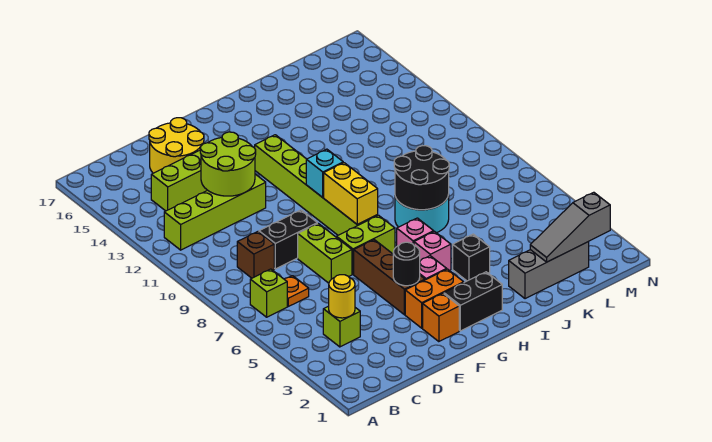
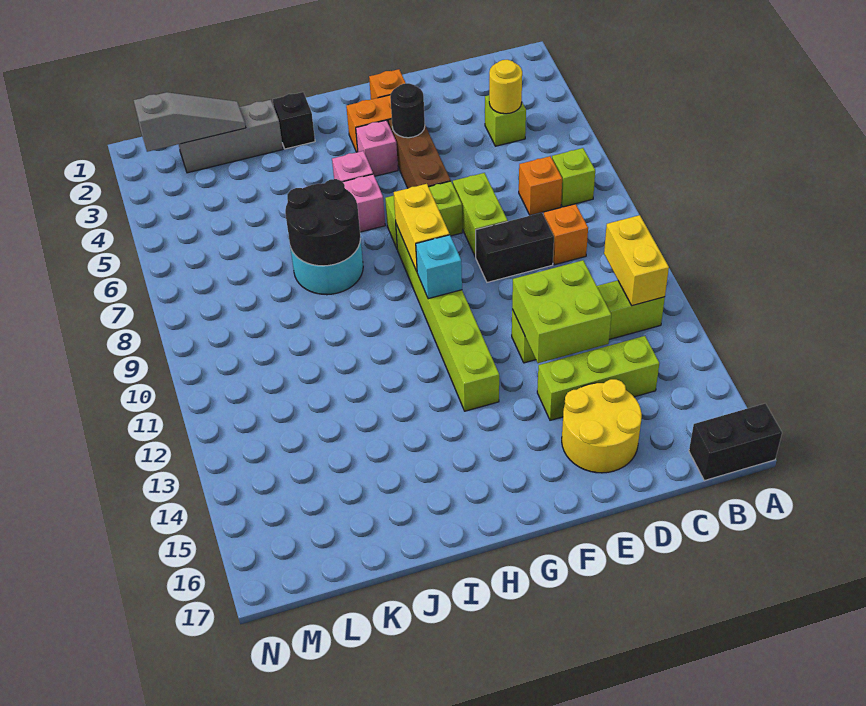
none -> yellow 1x2 brick [604,215,669,306]
orange 1x1 plate [284,276,309,306] -> orange 1x1 brick [519,156,562,216]
brown 1x1 brick [237,232,274,278] -> orange 1x1 brick [544,204,588,265]
lime 2x2 round brick [200,132,256,196] -> lime 2x2 brick [512,260,611,363]
black 1x2 brick [444,272,502,331] -> black 1x2 brick moved to [689,404,782,481]
black 1x1 brick [453,234,490,281] -> black 1x1 brick moved to [273,92,315,149]

